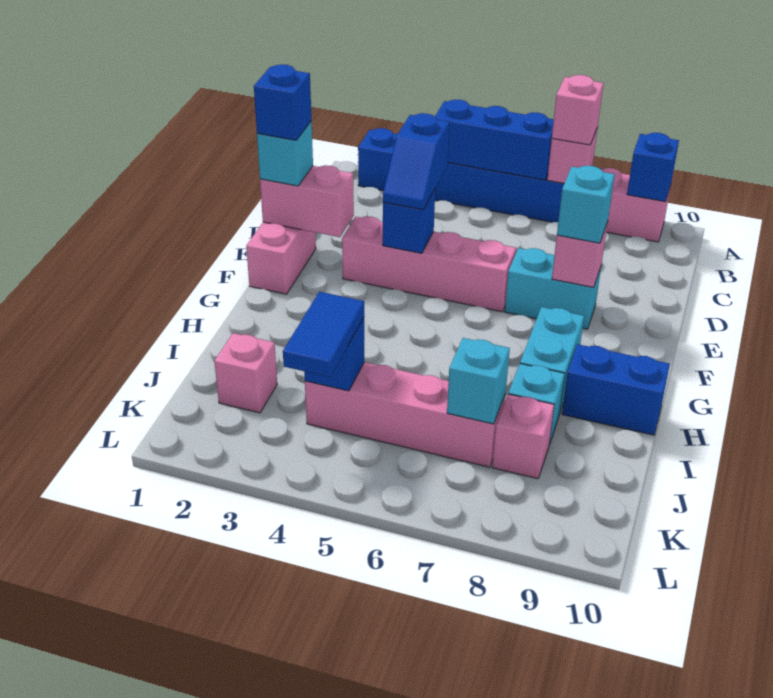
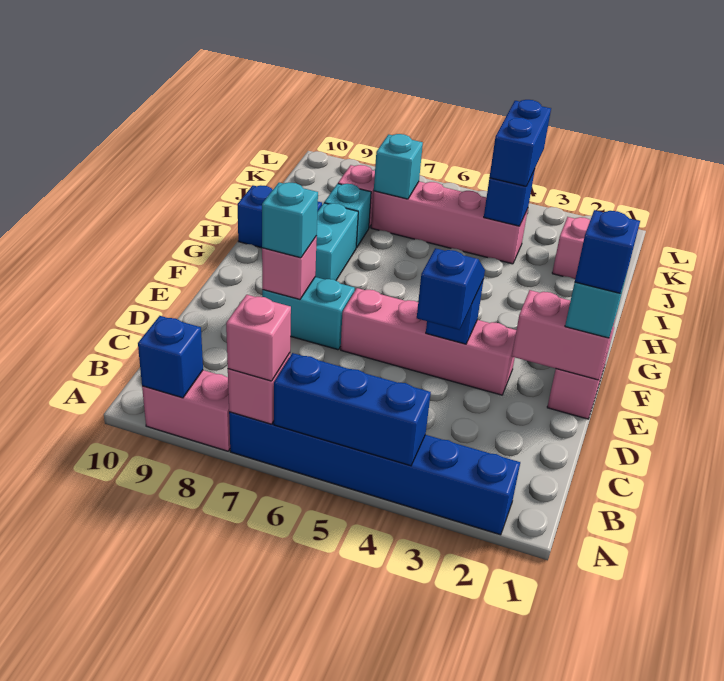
blue 1x2 tile [283,292,364,377] -> blue 1x2 brick [489,100,551,186]

